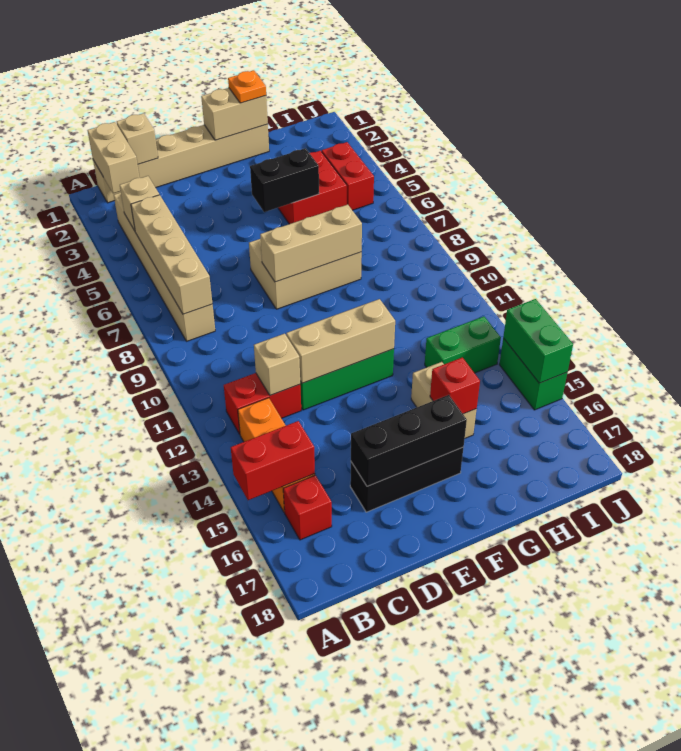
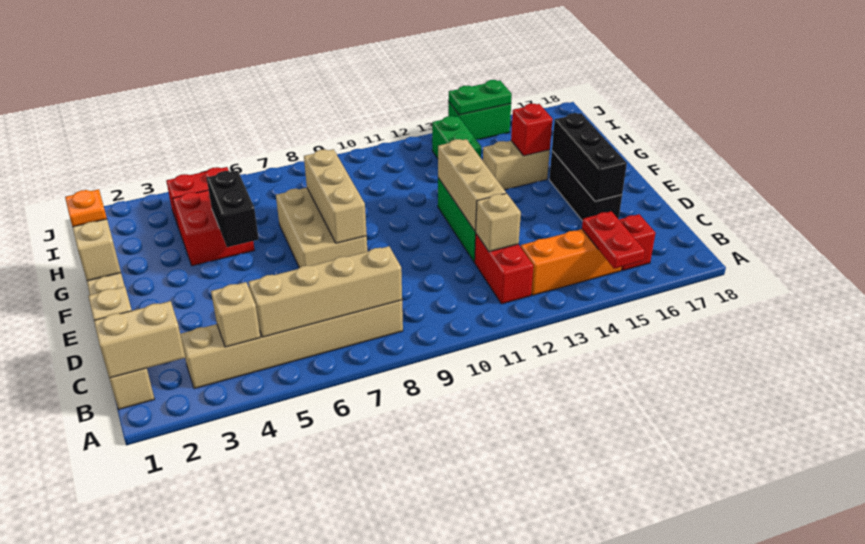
red 1x2 brick [231,421,315,500] -> red 1x2 plate [582,211,645,269]
green 1x2 brick [503,299,573,383] -> green 1x2 plate [448,80,512,115]

